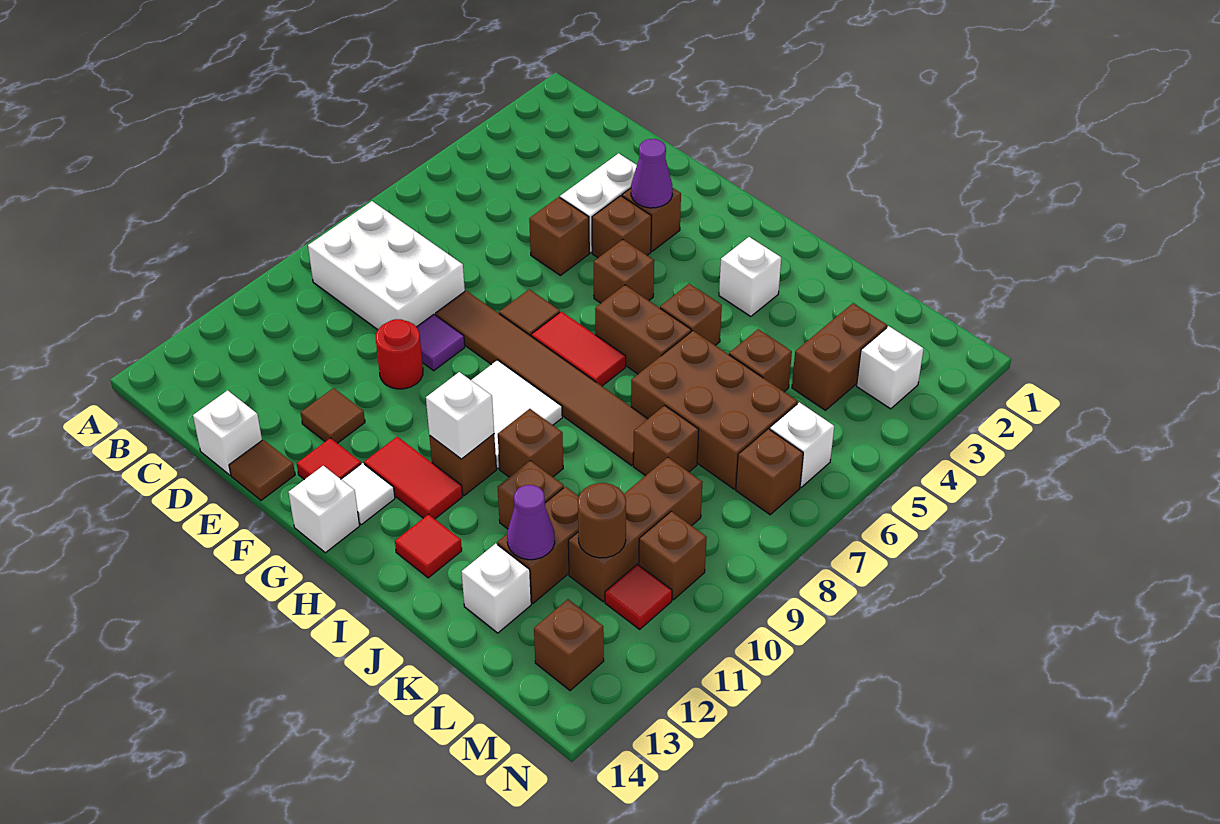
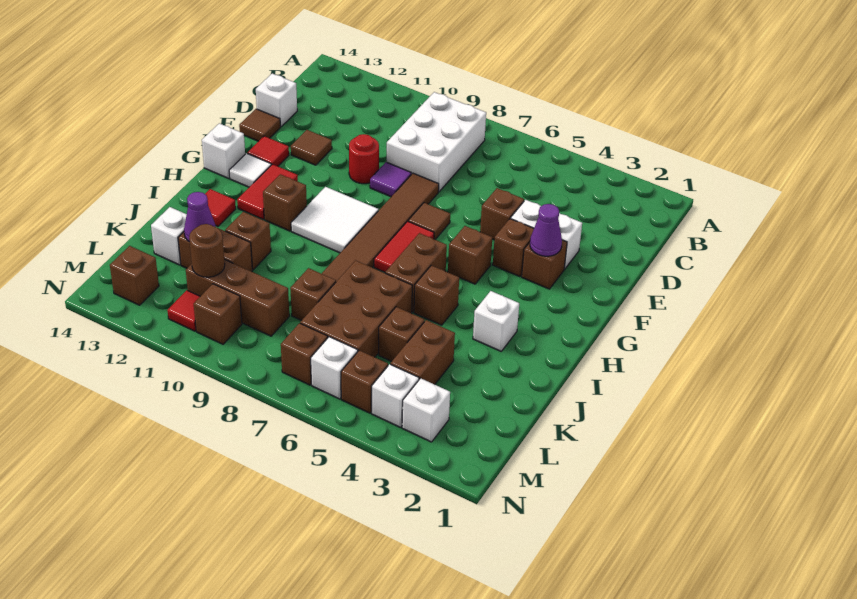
white 1x1 brick [426,372,494,459] -> white 1x1 brick moved to [372,364,419,427]
brown 1x1 brick [498,409,563,477] -> brown 1x1 brick moved to [341,350,388,413]
brown 1x2 brick [792,303,887,410] -> brown 1x2 brick turned to [390,320,455,385]

